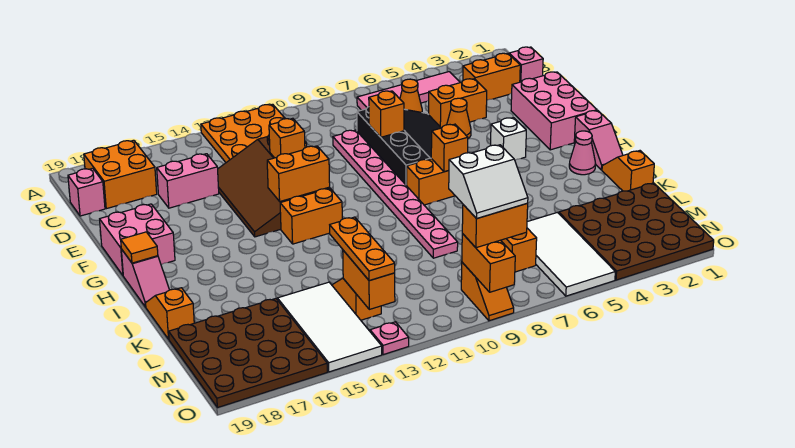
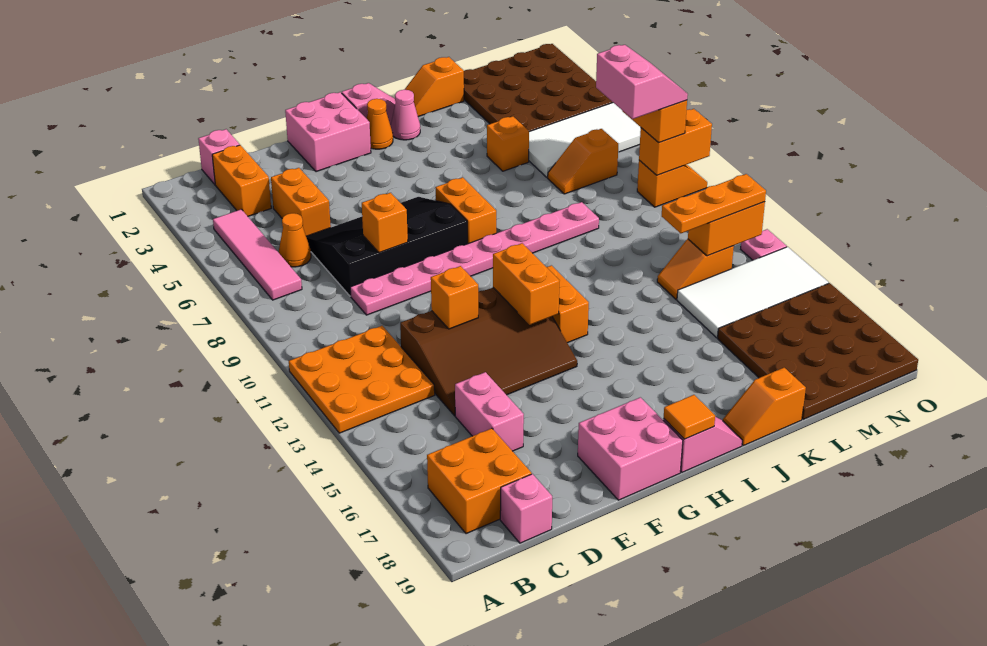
pink 2x3 brick [511,72,597,150] -> pink 2x2 brick [285,92,371,172]
orange 1x1 cone [447,98,471,138] -> orange 1x1 cone moved to [366,99,393,149]
white 1x1 brick [491,118,526,160] -> none
orange 1x1 brick [431,124,468,172] -> orange 1x1 brick moved to [487,116,529,171]
white 2x2 slope [449,145,528,219] -> pink 2x2 slope [596,45,688,119]

